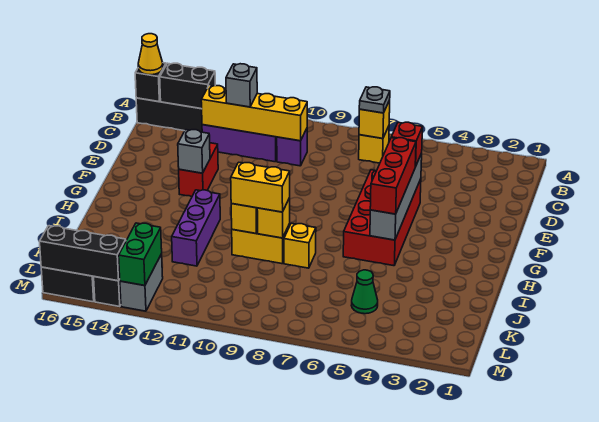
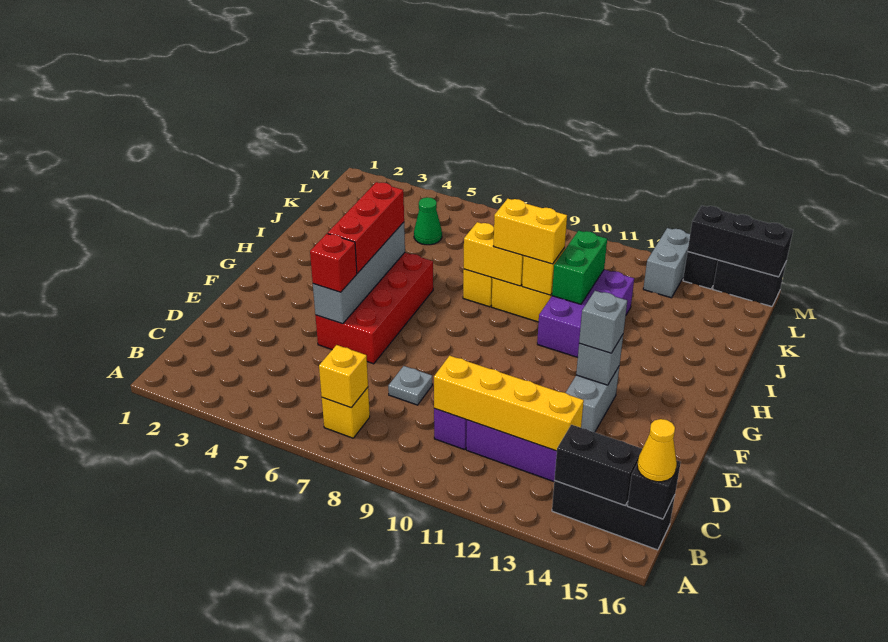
grey 1x1 plate [359,87,390,113] -> grey 1x1 plate moved to [388,366,432,405]
grey 1x1 brick [226,64,257,107] -> grey 1x1 brick moved to [579,291,627,353]
red 1x2 brick [179,143,218,197] -> grey 1x2 brick [566,367,619,432]
purple 1x3 brick [172,190,220,266] -> purple 2x3 brick [537,270,634,357]
yellow 1x1 brick [257,198,290,238] -> yellow 1x2 brick [464,222,524,286]
green 1x2 brick [119,223,162,286] -> green 1x2 brick moved to [552,231,607,304]

